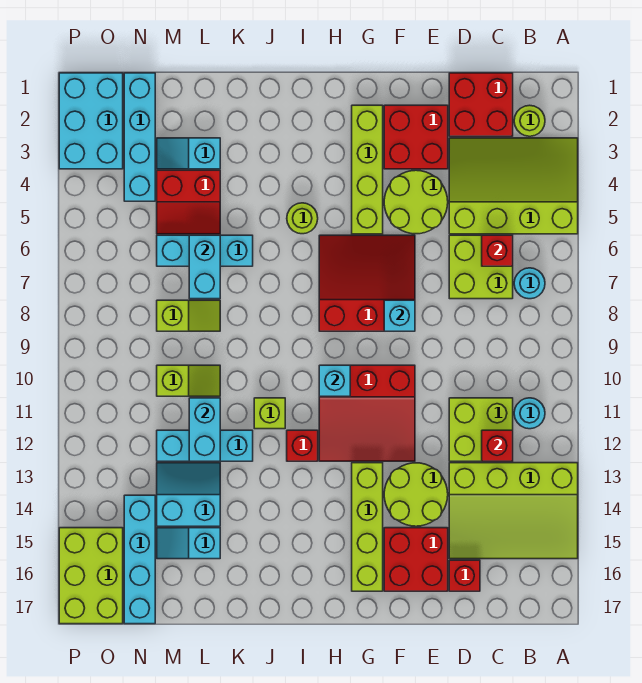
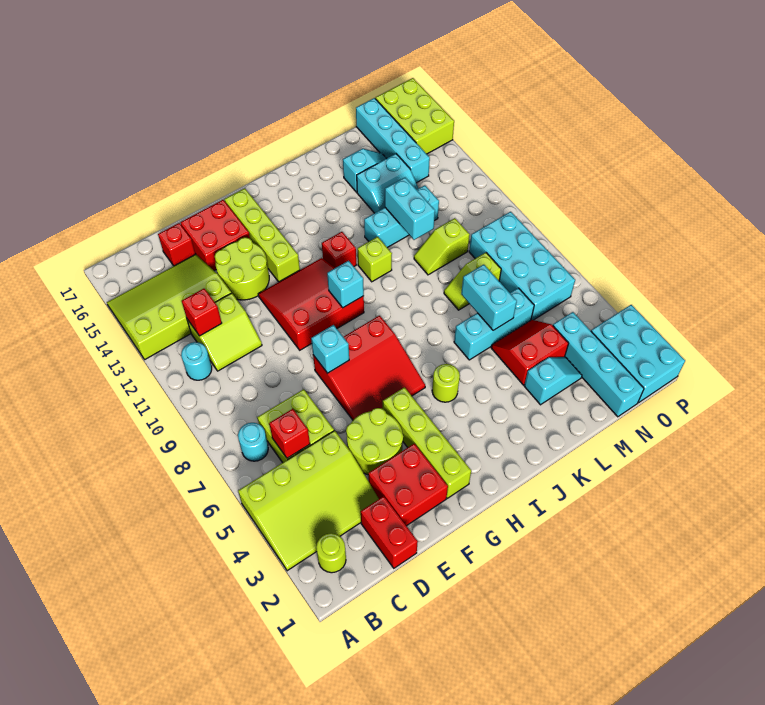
red 2x2 brick [449,73,513,136] -> red 1x2 brick [361,496,418,568]
lime 2x2 brick [449,398,513,461] -> lime 2x2 slope [187,293,262,371]
none -> cyan 2x4 brick [469,212,575,320]

